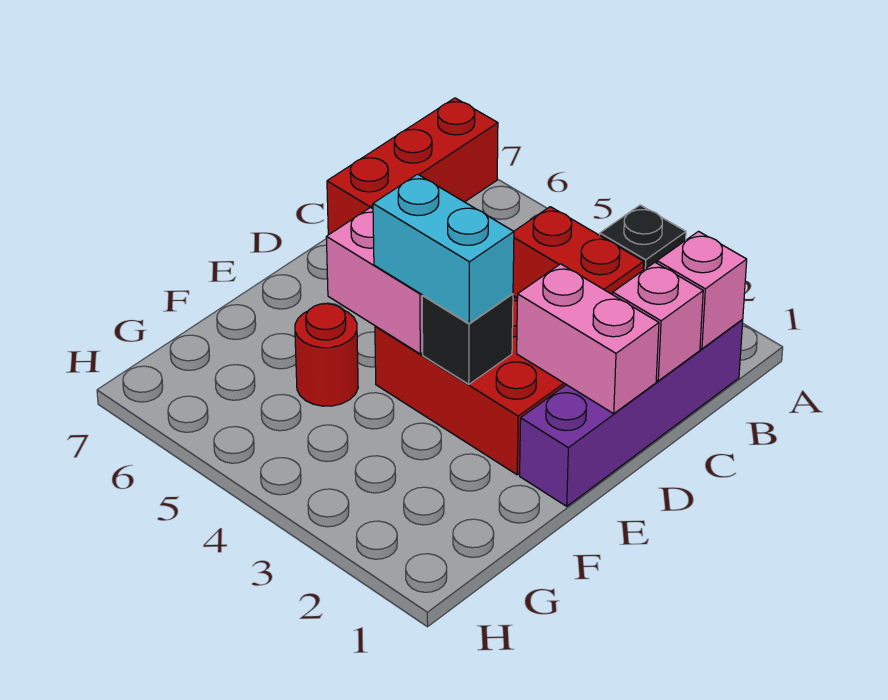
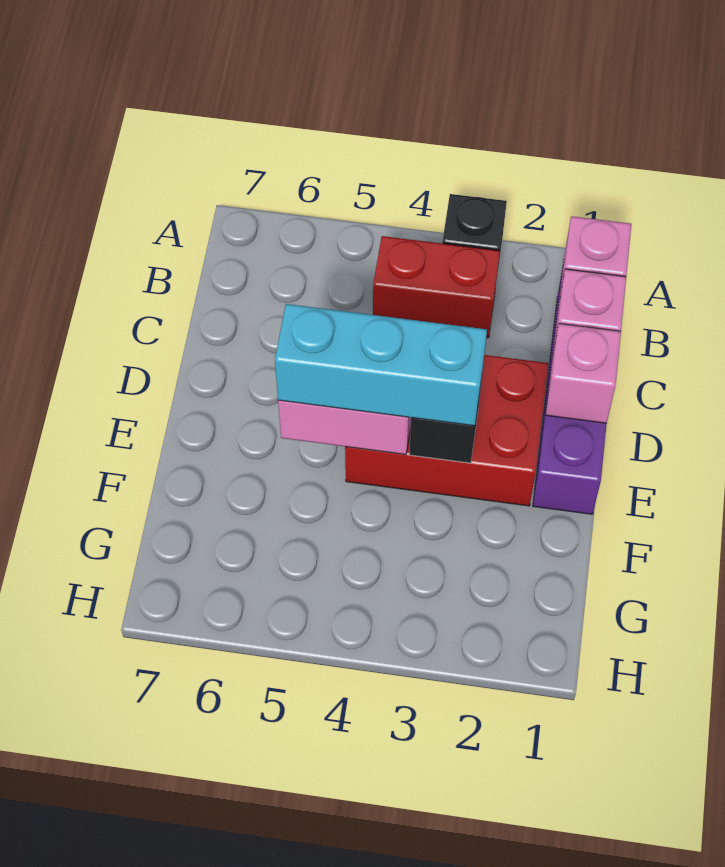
red 1x3 brick [327,98,498,235] -> none
pink 1x2 brick [517,264,659,413] -> pink 1x1 brick [546,324,621,423]
cyan 1x2 brick [373,174,514,324] -> cyan 1x3 brick [275,304,487,426]
red 1x1 round brick [295,304,358,406] -> none

